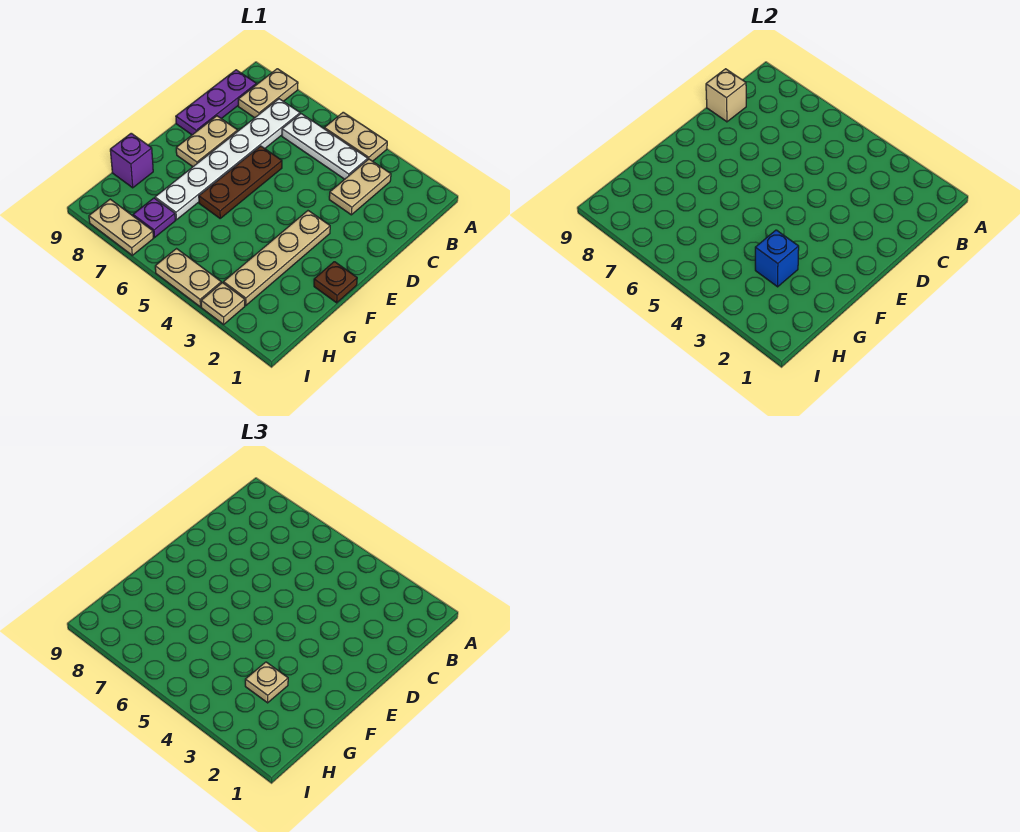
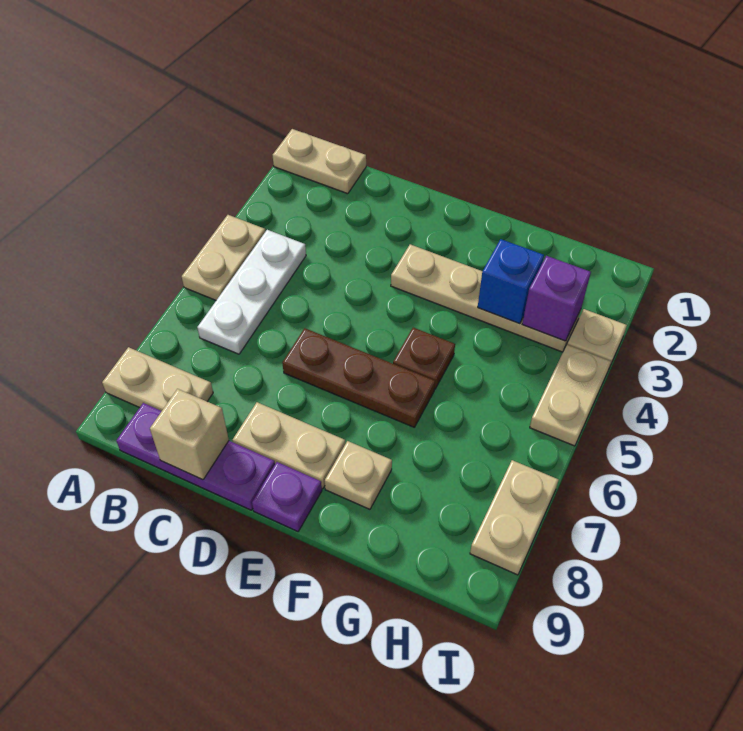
tan 1x2 plate [329,159,391,215] -> tan 1x2 plate moved to [273,129,366,194]
white 1x6 plate [155,99,300,220] -> none
brown 1x1 plate [314,262,357,303] -> brown 1x1 plate moved to [393,328,455,389]
tan 1x1 plate [245,662,288,703] -> tan 1x1 plate moved to [325,441,392,509]
purple 1x1 brick [110,133,153,188] -> purple 1x1 brick moved to [522,256,591,341]
purple 1x1 plate [133,198,175,237] -> purple 1x1 plate moved to [252,462,322,531]

